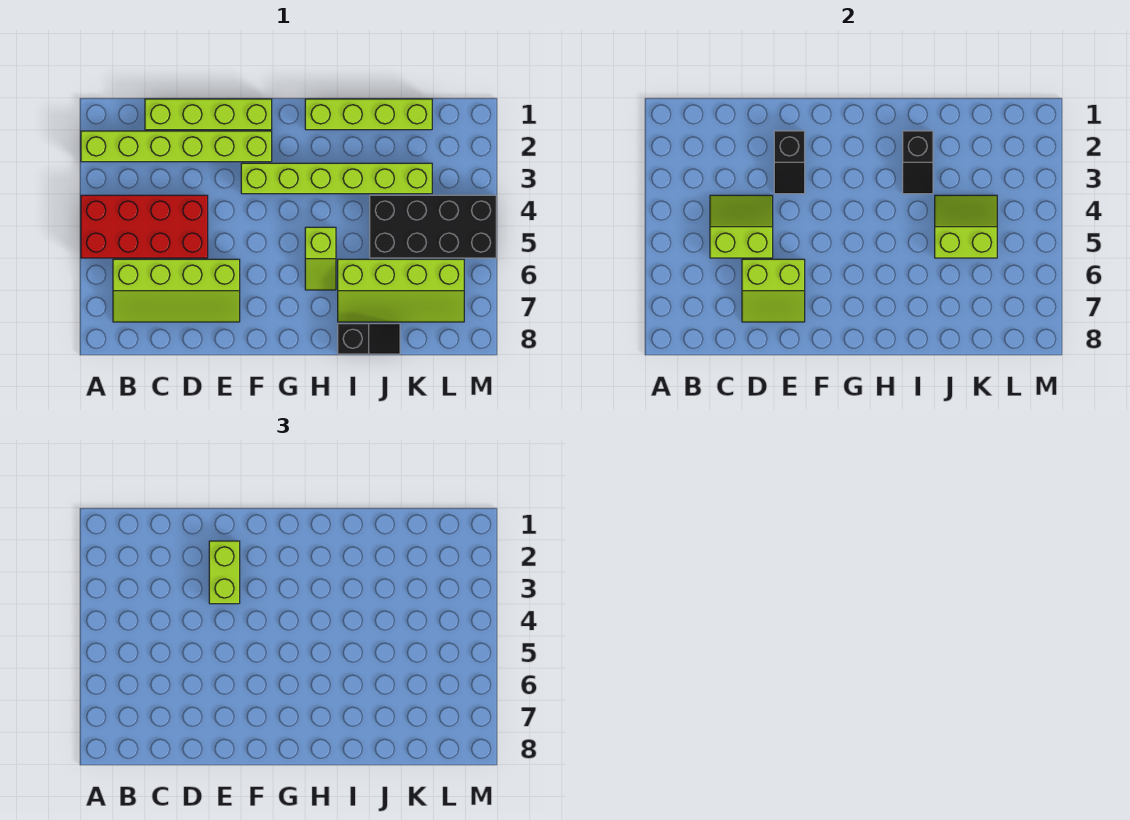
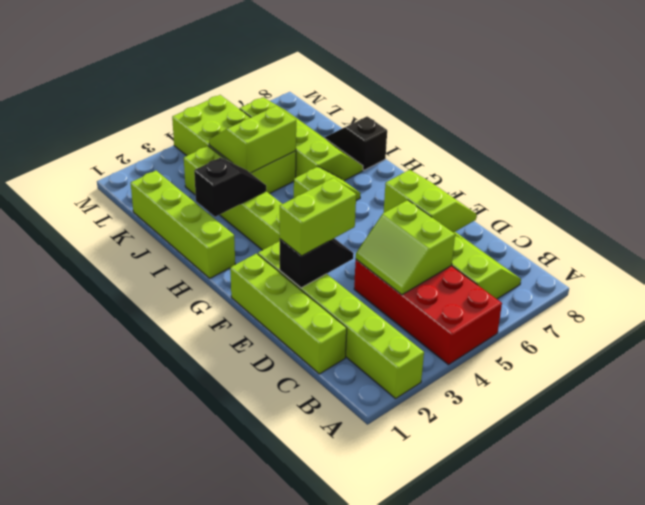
black 2x4 brick [370,195,496,258] -> lime 2x4 brick [172,95,296,194]
lime 2x2 slope [935,195,997,258] -> lime 2x2 slope turned to [209,106,296,173]

